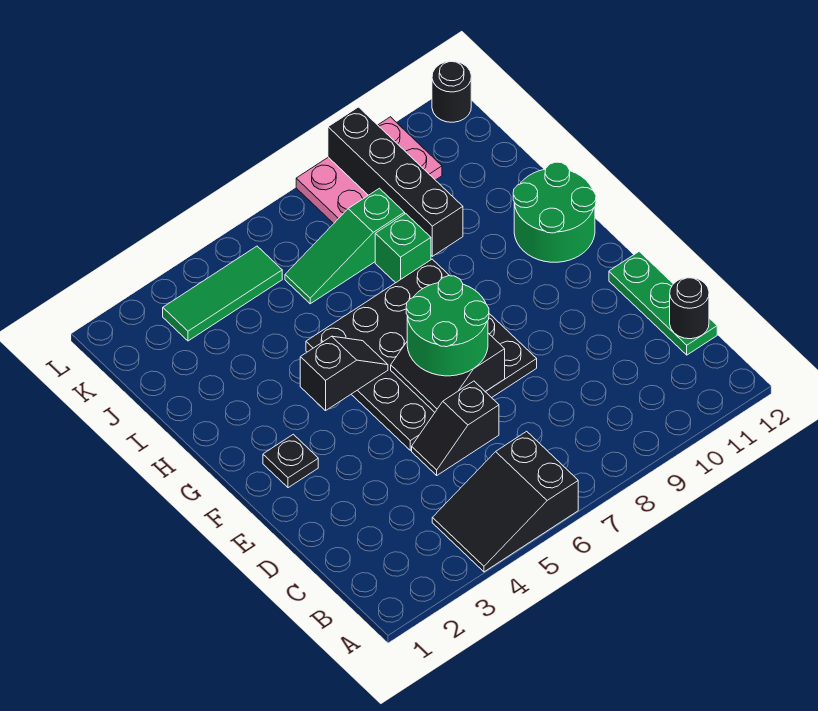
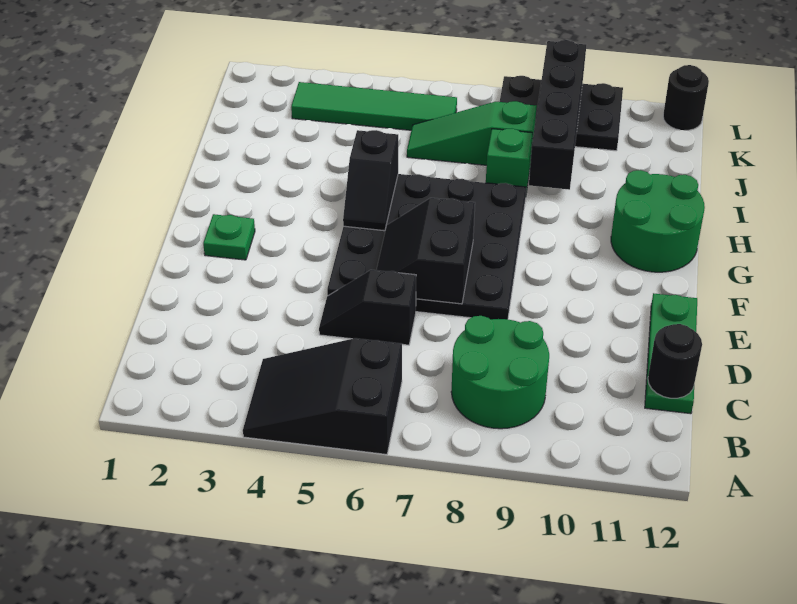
green 2x2 round brick [406,276,489,376] -> green 2x2 round brick moved to [451,316,549,429]
black 1x1 plate [263,434,318,488] -> green 1x1 plate [203,214,255,260]
black 1x2 slope [300,336,388,411] -> black 1x2 slope turned to [343,130,398,231]
green 1x3 tile [163,246,282,341] -> green 1x4 tile [291,82,457,130]
pink 2x3 plate [296,117,442,224] -> black 2x3 plate [500,76,623,151]

